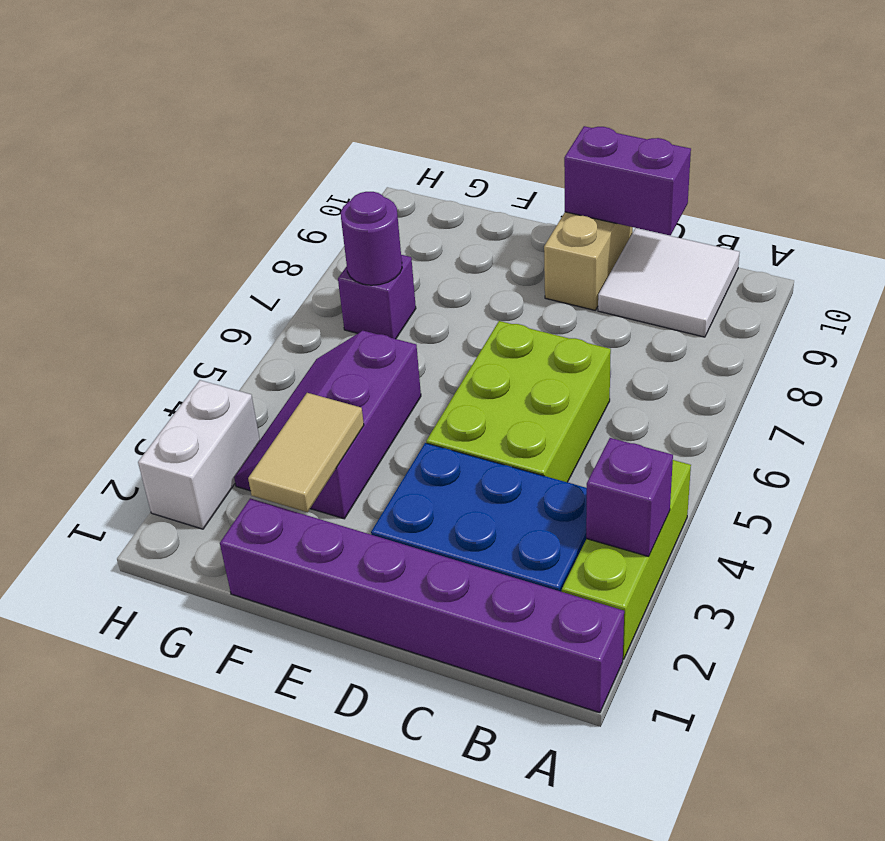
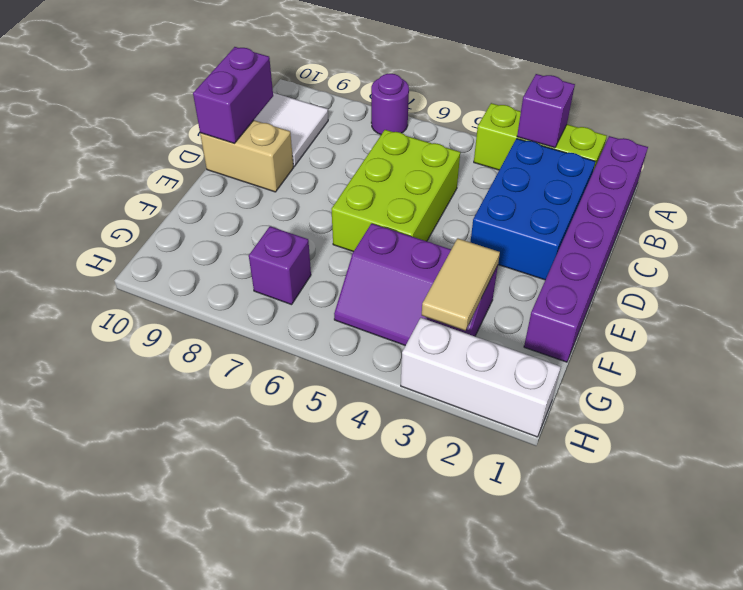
lime 2x3 brick [426,321,611,482] -> lime 2x3 brick turned to [332,130,460,252]
tan 1x2 tile [248,393,364,512] -> tan 1x2 tile turned to [422,238,500,330]
purple 1x1 round brick [341,192,402,285] -> purple 1x1 round brick moved to [371,74,409,135]
white 1x2 brick [138,380,260,529] -> white 1x3 brick [401,318,561,437]

